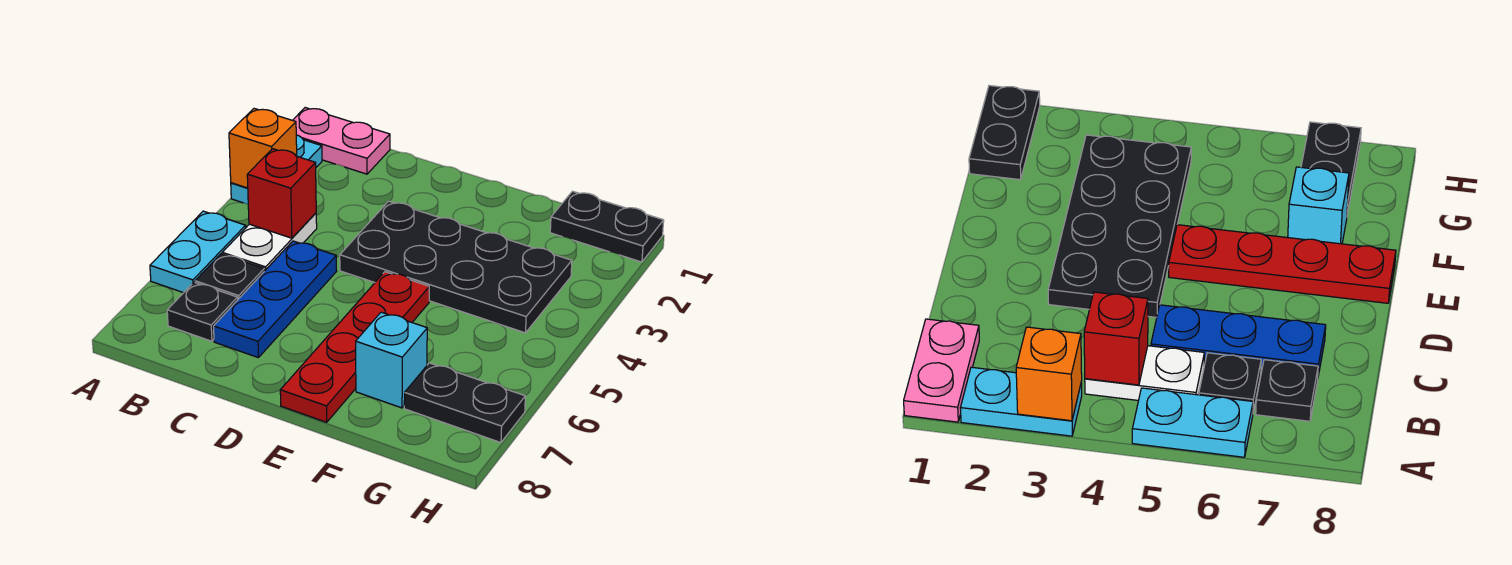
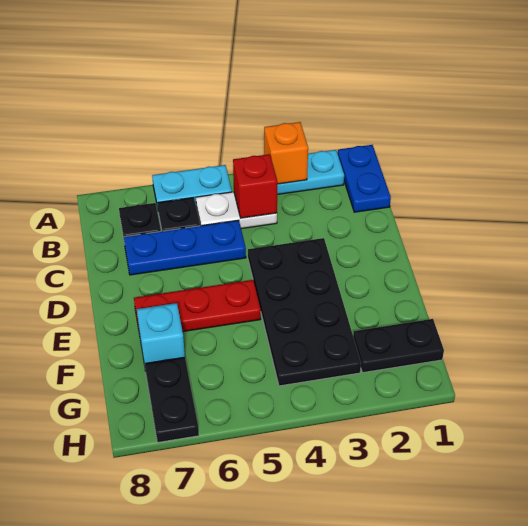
pink 1x2 plate [293,108,390,174] -> blue 1x2 plate [338,145,391,212]
red 1x4 plate [280,272,429,422] -> red 1x3 plate [134,280,261,335]
black 1x2 plate [550,191,664,262] -> black 1x2 plate turned to [353,319,444,373]

